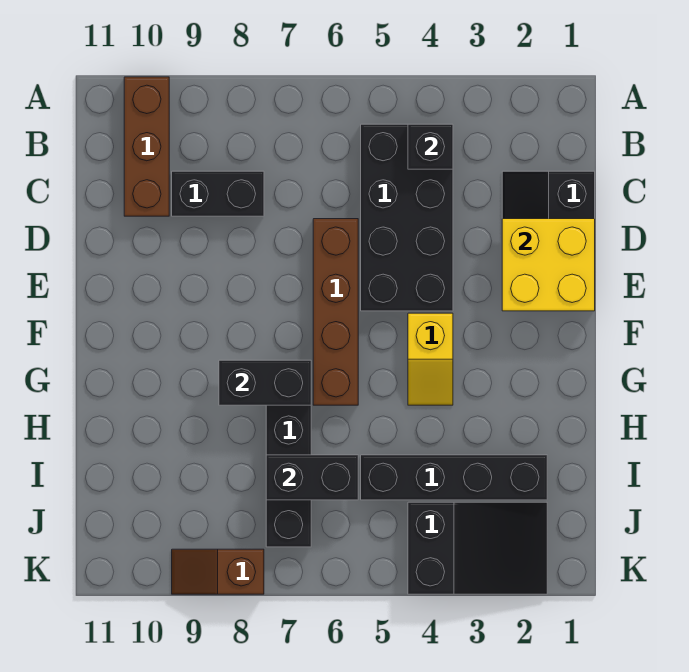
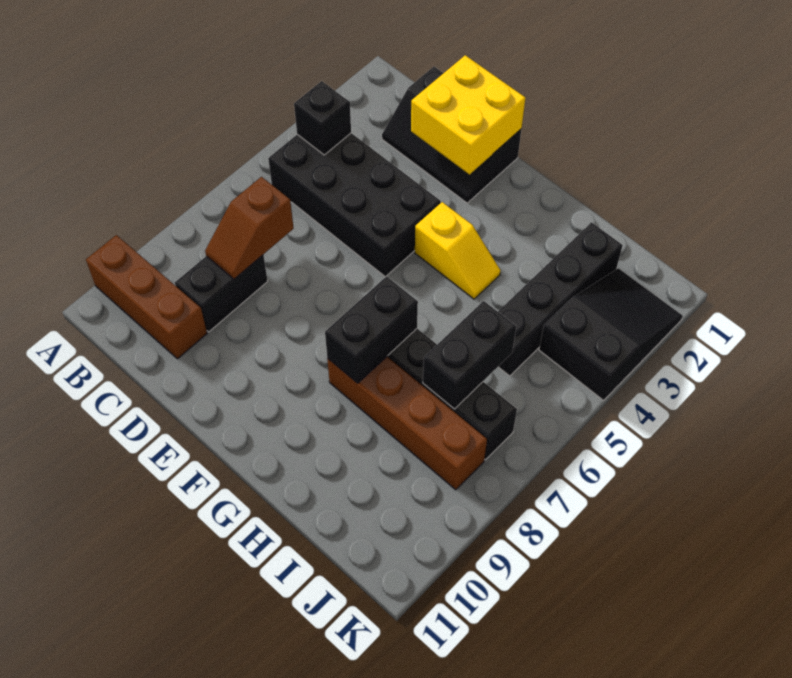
brown 1x4 brick [313,219,358,405] -> brown 1x4 brick moved to [327,357,487,490]
brown 1x2 slope [172,549,264,594] -> brown 1x2 slope moved to [205,177,294,279]

